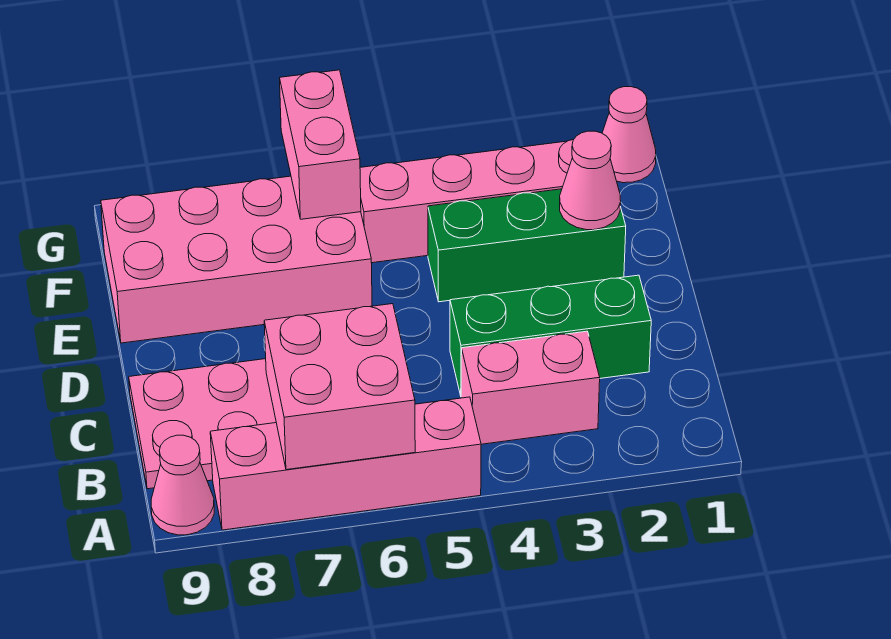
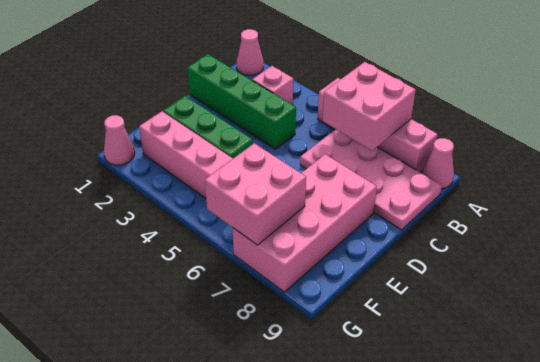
pink 1x2 brick [461,331,600,444] -> pink 1x1 brick [252,66,294,105]
green 1x3 brick [450,275,651,395] -> green 1x4 brick [187,54,296,149]
pink 1x1 cone [560,131,621,230] -> pink 1x1 cone moved to [237,29,264,75]
pink 2x4 brick [101,176,372,343] -> pink 2x4 brick turned to [232,154,377,292]
pink 1x2 brick [280,70,361,219] -> pink 2x2 brick [205,143,306,245]

